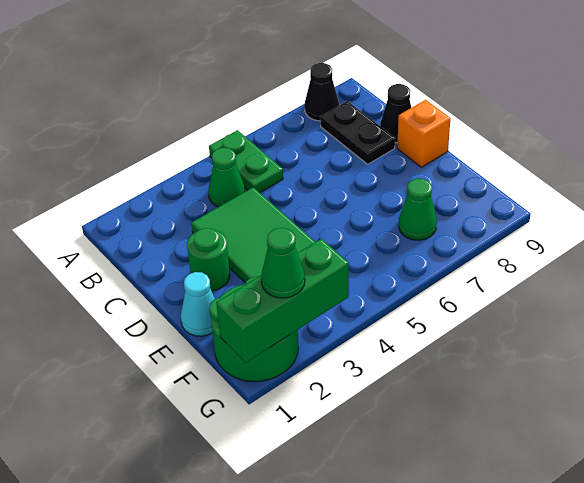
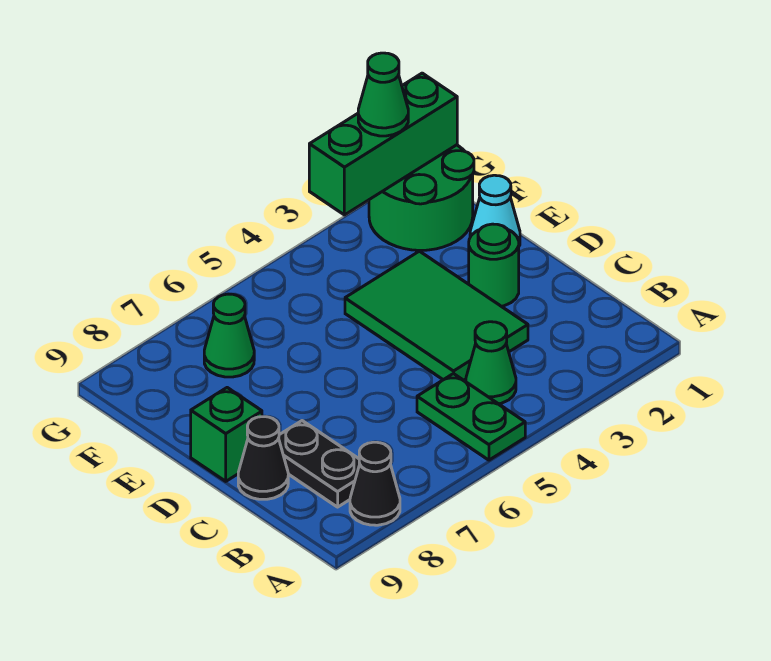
orange 1x1 brick [397,100,451,167] -> green 1x1 brick [191,388,262,481]

